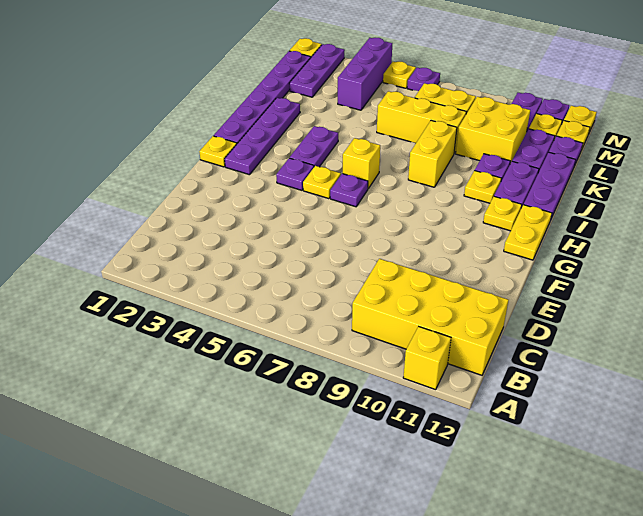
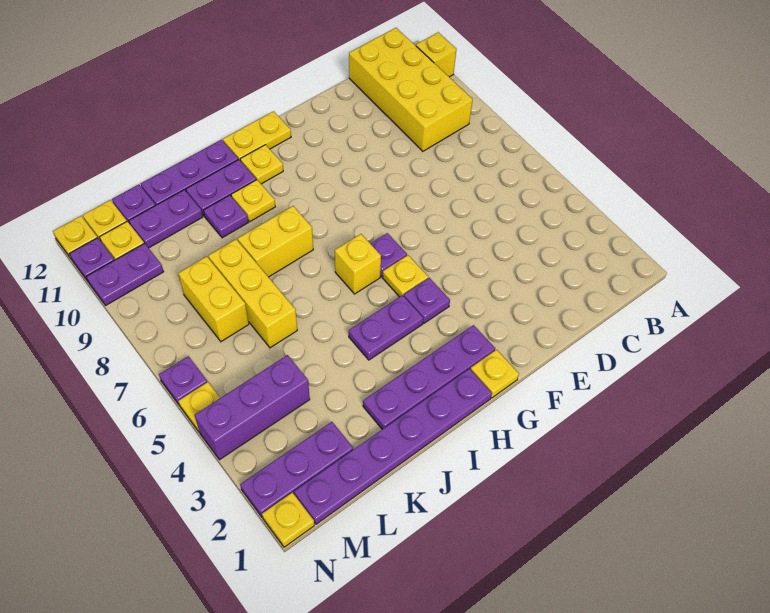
yellow 2x2 brick [456,97,530,163] -> none

